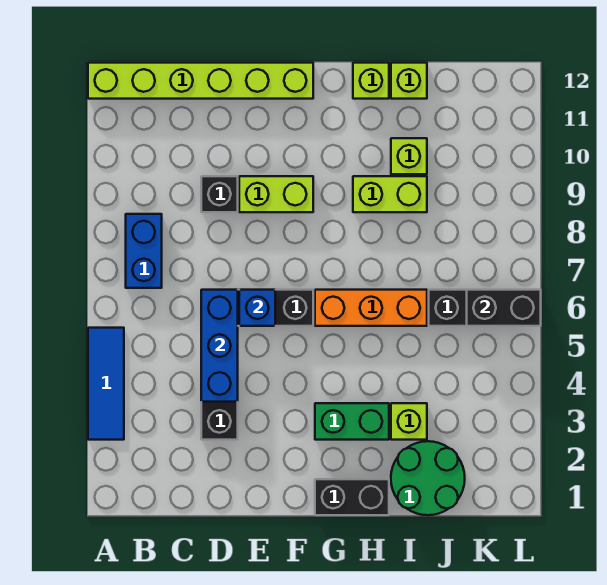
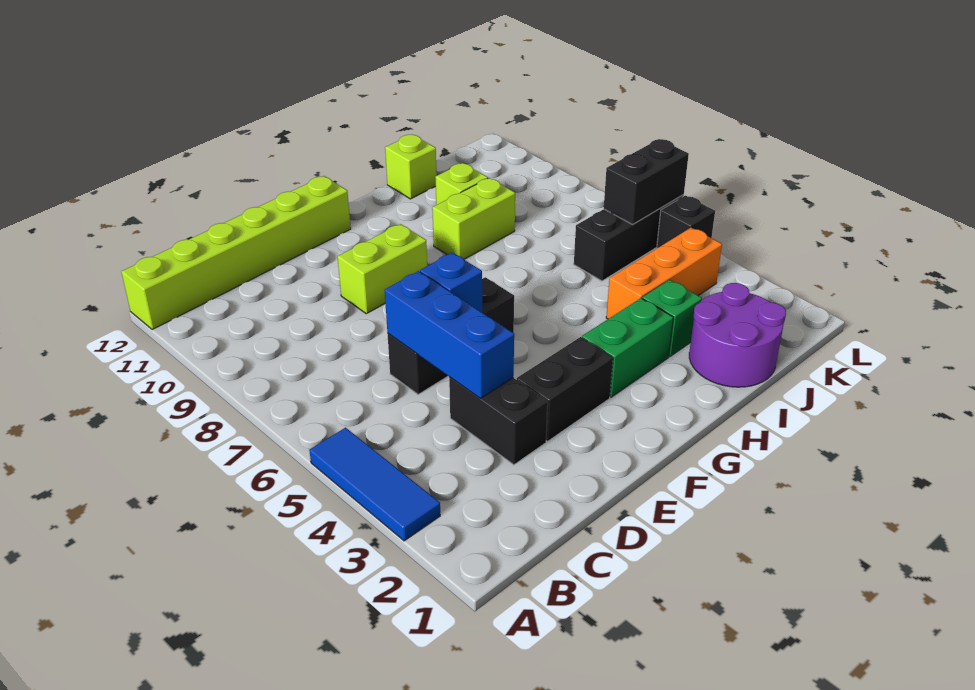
blue 1x2 brick [126,214,162,288] -> none
black 1x1 brick [201,176,238,212] -> black 1x1 brick moved to [657,195,715,248]
black 1x2 brick [315,479,389,515] -> black 1x2 brick moved to [517,337,613,441]
orange 1x3 brick [315,290,427,326] -> orange 1x3 brick moved to [606,228,722,319]
lime 1x1 brick [353,63,389,99] -> none
green 2x2 round brick [391,441,465,515] -> purple 2x2 round brick [689,283,786,387]
lime 1x1 brick [391,403,427,440] -> green 1x1 brick [642,280,702,357]

